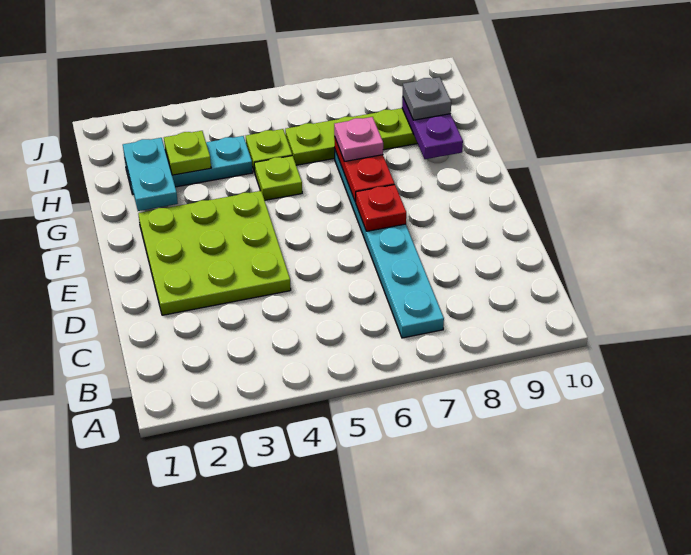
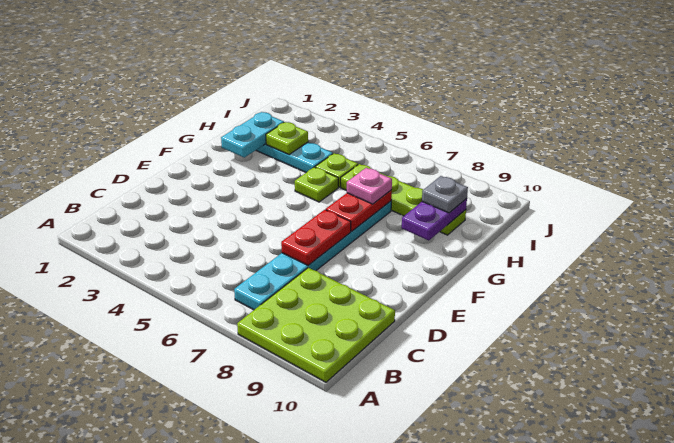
lime 3x3 plate [138,191,291,315] -> lime 3x3 plate moved to [237,268,395,382]
red 1x1 plate [356,185,406,231] -> red 1x2 plate [281,210,351,265]

